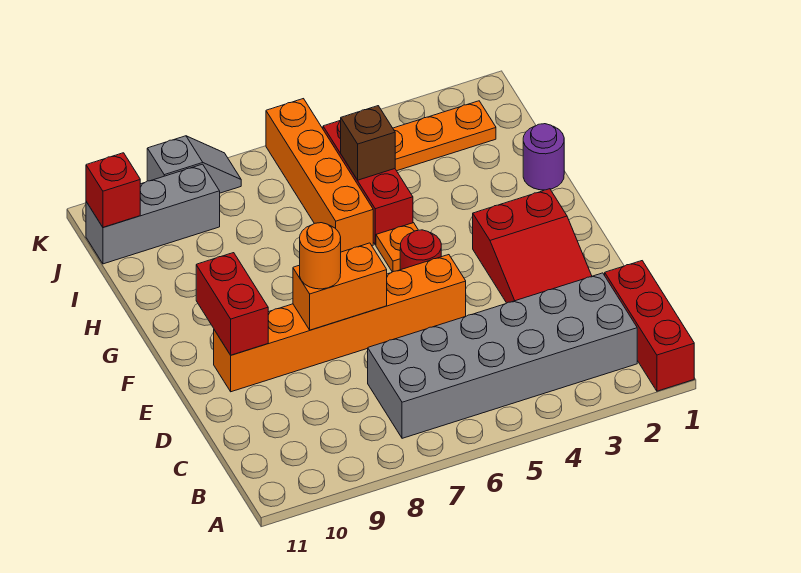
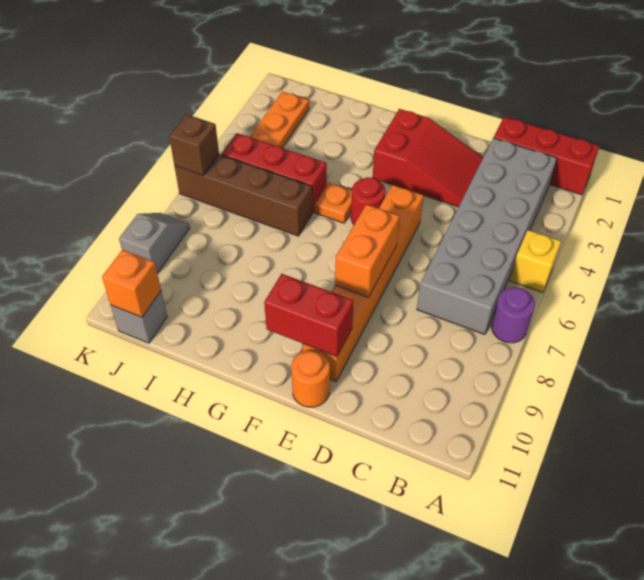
none -> yellow 1x1 brick [510,230,561,292]
orange 1x1 round brick [300,223,341,289] -> orange 1x1 round brick moved to [291,350,330,407]
purple 1x1 round brick [523,124,564,190] -> purple 1x1 round brick moved to [491,287,535,343]
orange 1x4 brick [266,99,373,252] -> brown 1x4 brick [175,154,313,236]
brown 1x1 brick [341,106,395,180] -> brown 1x1 brick moved to [169,114,219,175]
grey 1x3 brick [86,164,220,264] -> grey 1x1 brick [111,291,167,343]
red 1x1 brick [86,153,140,227] -> orange 1x1 brick [102,250,161,317]

